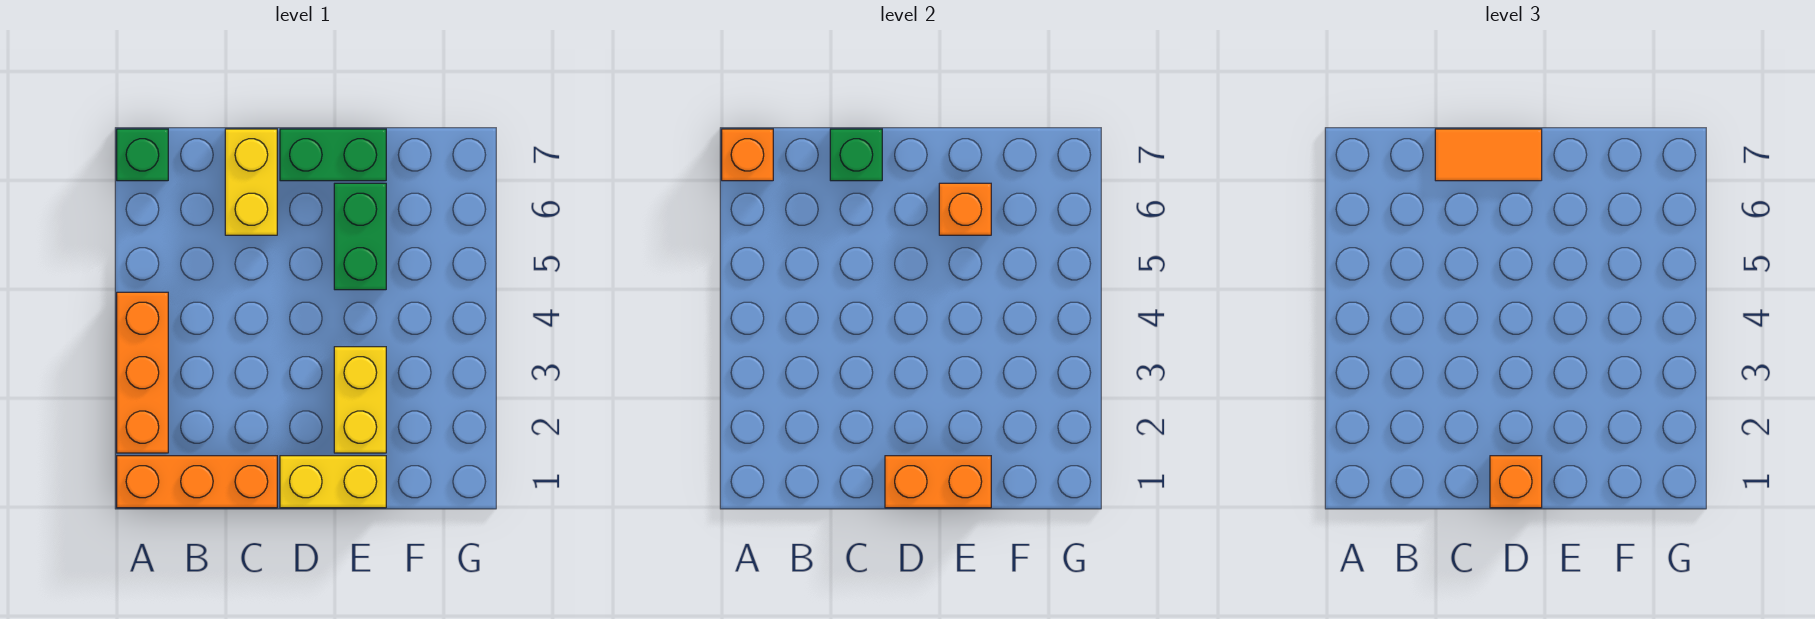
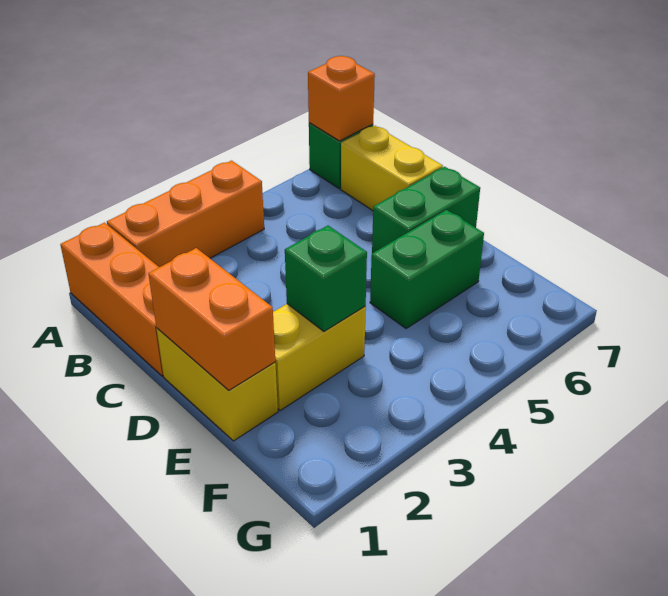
yellow 1x2 brick [225,129,277,235] -> yellow 1x2 brick turned to [341,126,443,210]
green 1x1 brick [830,129,882,181] -> green 1x1 brick moved to [285,225,367,331]
orange 1x2 tile [1435,129,1542,181] -> none
orange 1x1 brick [1490,456,1542,508] -> none
green 1x2 brick [280,129,386,181] -> green 1x2 brick turned to [372,167,480,253]
orange 1x1 brick [939,183,991,235] -> none

